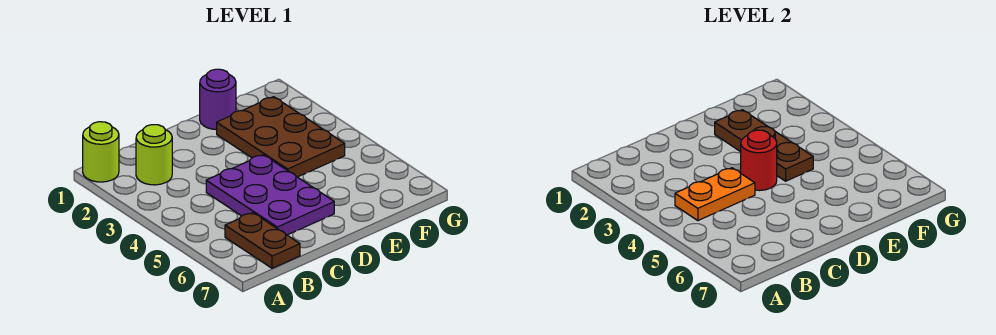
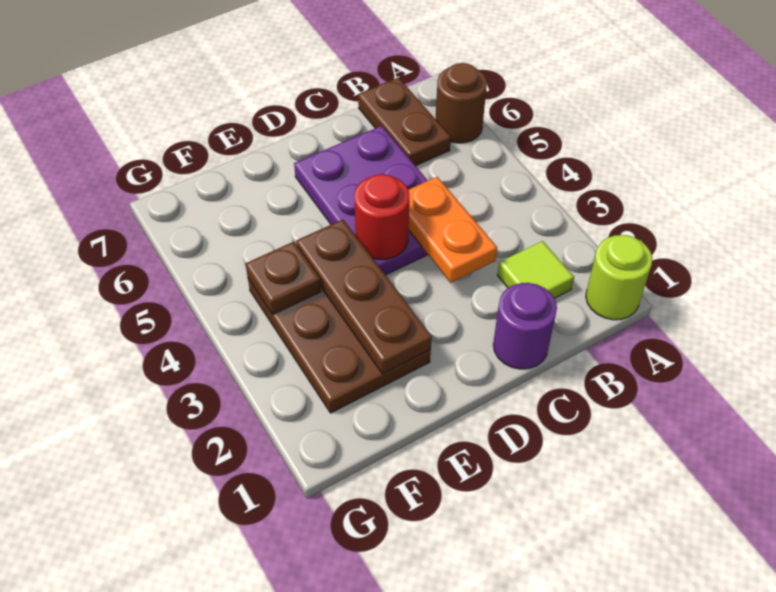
none -> brown 1x1 round brick [436,63,487,143]
lime 1x1 round brick [136,125,172,185] -> lime 1x1 tile [498,241,574,298]
orange 1x2 plate [675,168,755,221] -> orange 1x2 plate turned to [409,177,497,283]
purple 1x1 round brick [200,69,236,130] -> purple 1x1 round brick moved to [493,283,557,369]
none -> brown 1x1 plate [246,242,321,315]

